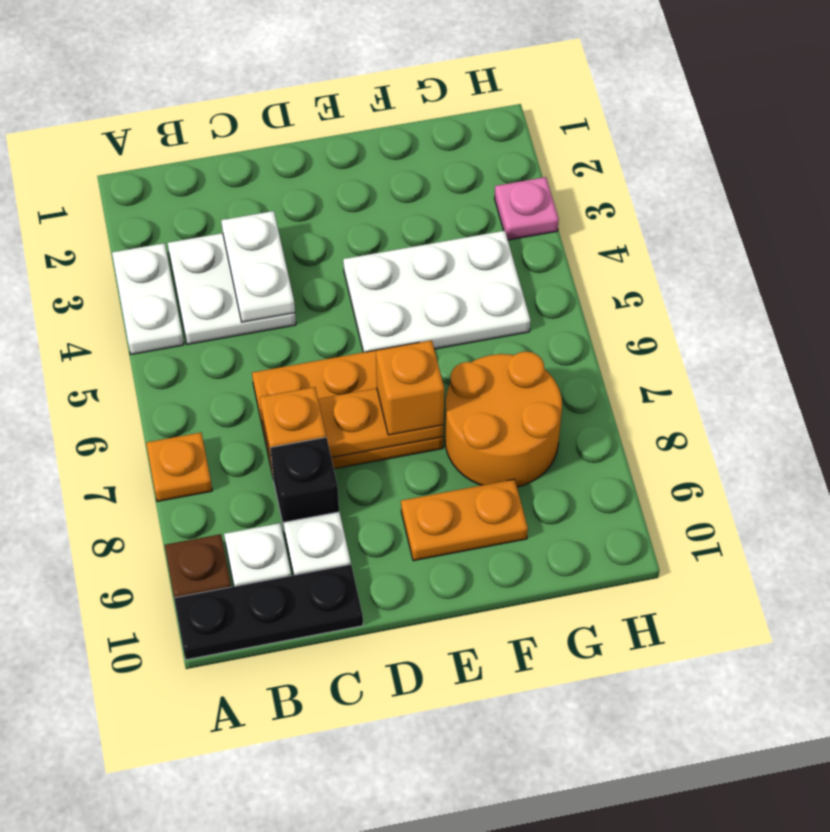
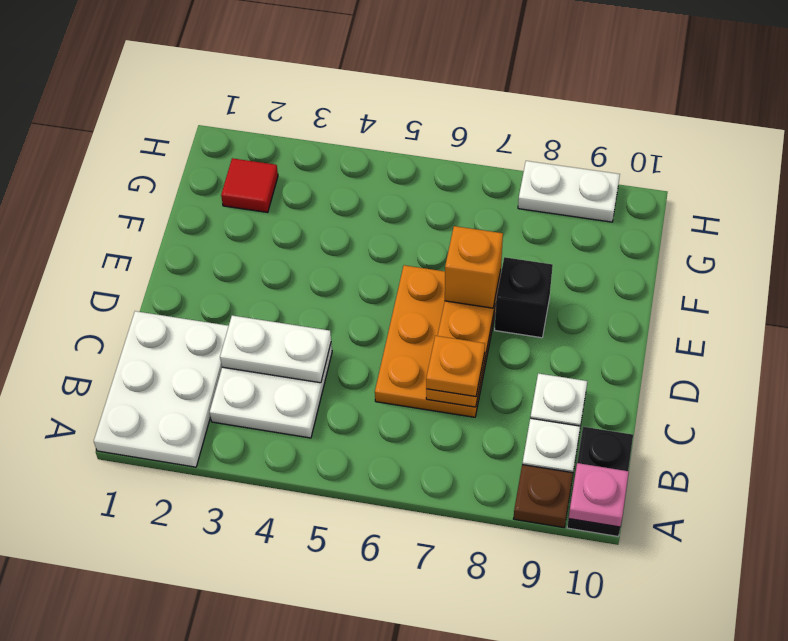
white 1x2 plate [112,243,184,354] -> white 1x2 plate moved to [518,161,620,222]
orange 1x1 plate [146,432,212,501] -> none
black 1x3 plate [174,564,363,660] -> black 1x2 plate [567,427,633,536]
black 1x1 brick [270,437,339,528] -> black 1x1 brick moved to [495,257,553,338]
white 2x3 plate [343,231,530,352] -> white 2x3 plate moved to [94,311,229,467]
orange 1x2 plate [401,479,528,561] -> none
orange 2x2 round brick [445,352,562,487] -> none
none -> red 1x1 tile [221,158,278,212]
pink 1x1 plate [494,177,559,240] -> pink 1x1 plate moved to [569,463,629,527]

